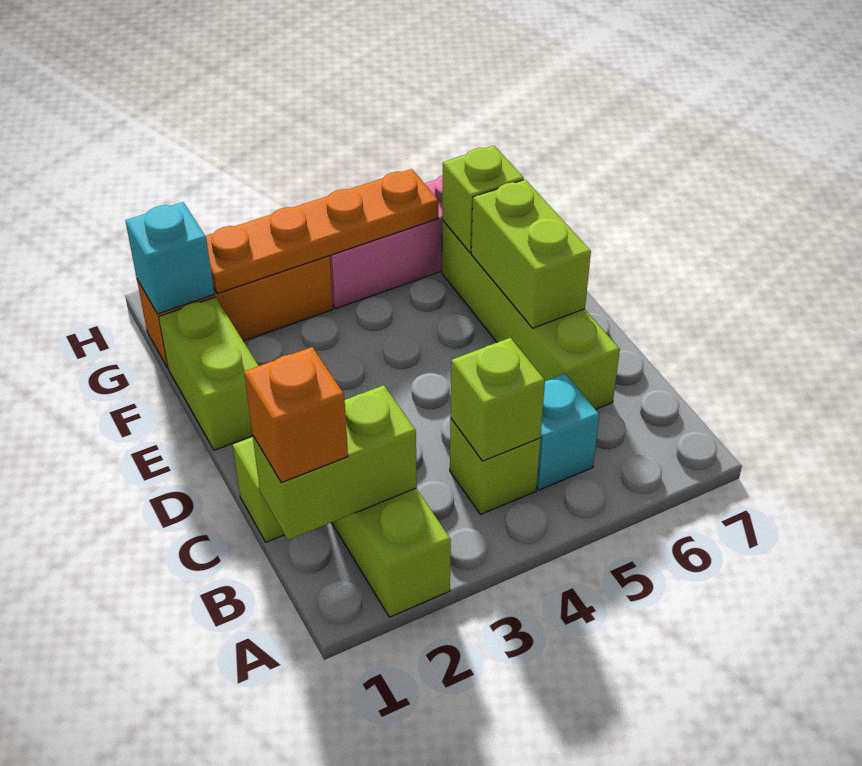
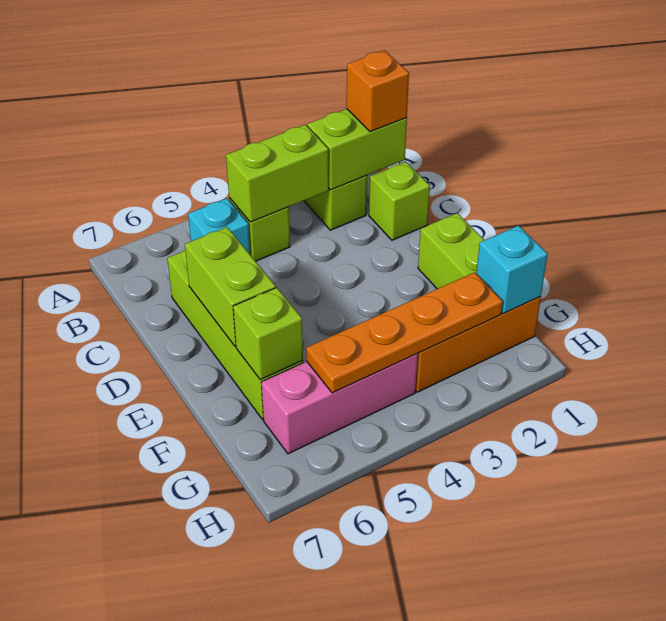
lime 1x1 brick [451,338,545,461] -> lime 1x2 brick [226,125,328,222]

